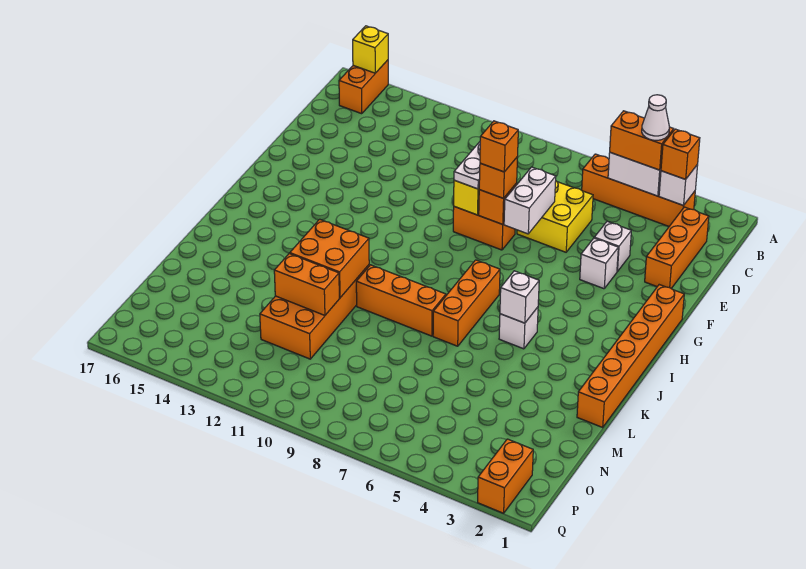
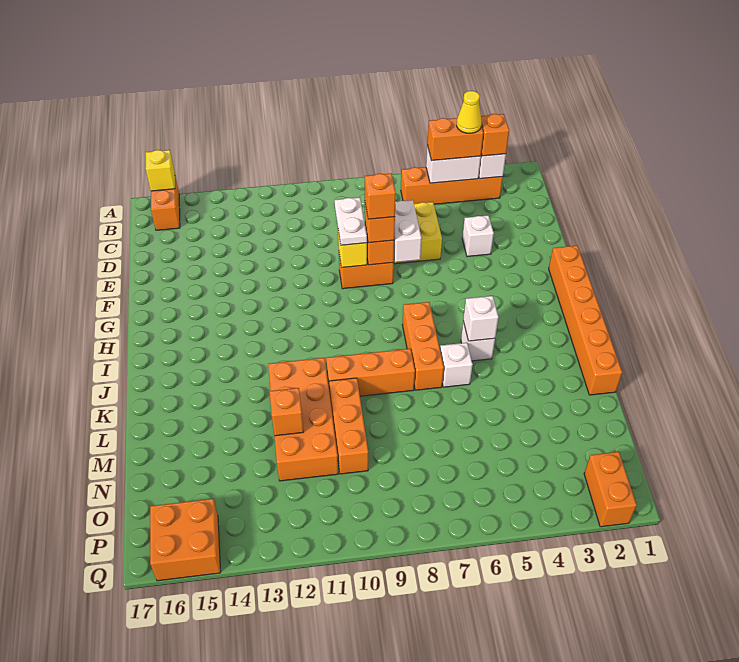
white 1x1 cone [642,95,669,140] -> yellow 1x1 cone [457,91,482,133]
orange 1x3 brick [645,207,709,289] -> orange 1x3 brick moved to [329,378,368,474]
white 1x1 brick [580,238,618,289] -> white 1x1 brick moved to [440,343,473,387]
orange 2x2 brick [290,219,369,298] -> orange 2x2 brick moved to [150,499,221,581]
orange 1x2 brick [274,254,339,315] -> orange 1x1 brick [270,388,304,436]

